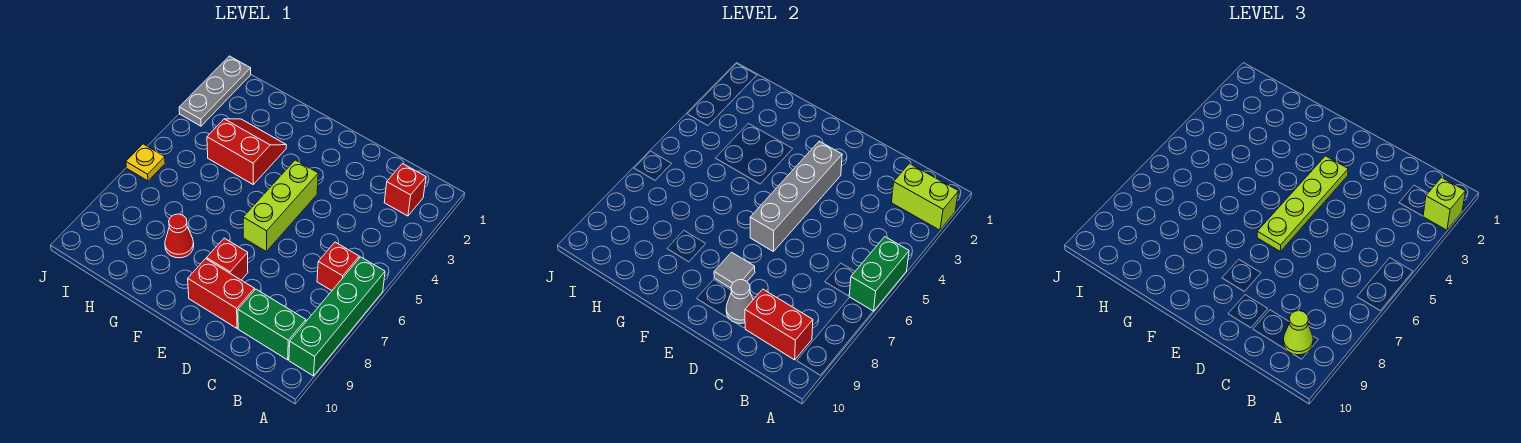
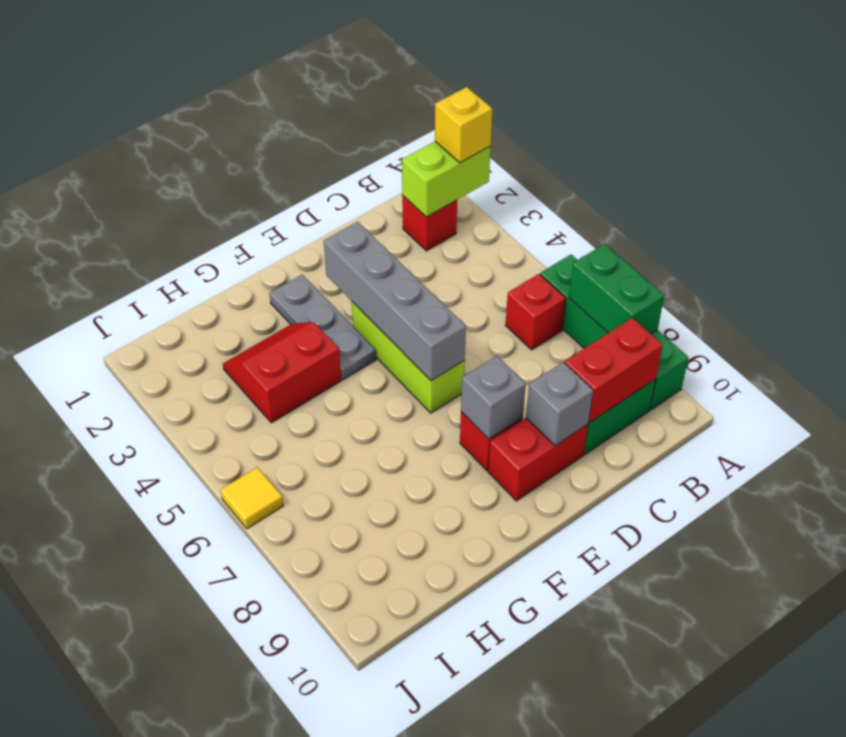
lime 1x1 brick [1423,178,1465,230] -> yellow 1x1 brick [435,87,492,163]
green 1x2 brick [849,237,909,311] -> green 1x2 brick moved to [569,244,664,334]
lime 1x1 cone [1283,311,1313,355] -> none
grey 1x1 cone [726,280,753,323] -> grey 1x1 brick [526,362,593,446]
lime 1x4 plate [1257,156,1348,251] -> none
grey 1x1 tile [714,252,755,288] -> grey 1x1 brick [461,356,526,439]
red 1x1 cone [165,214,194,258] -> none
grey 1x3 plate [179,56,251,126] -> grey 1x3 plate moved to [269,275,376,380]
yellow 1x1 plate [126,144,165,181] -> yellow 1x1 tile [221,467,284,529]

